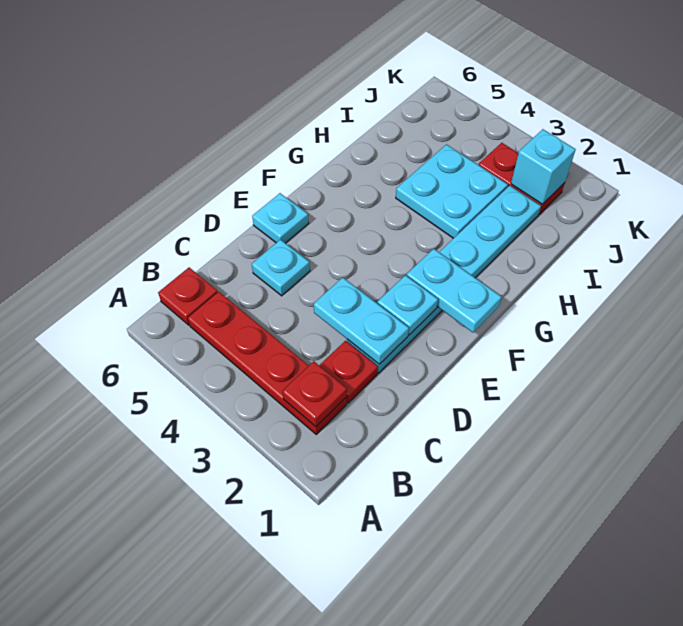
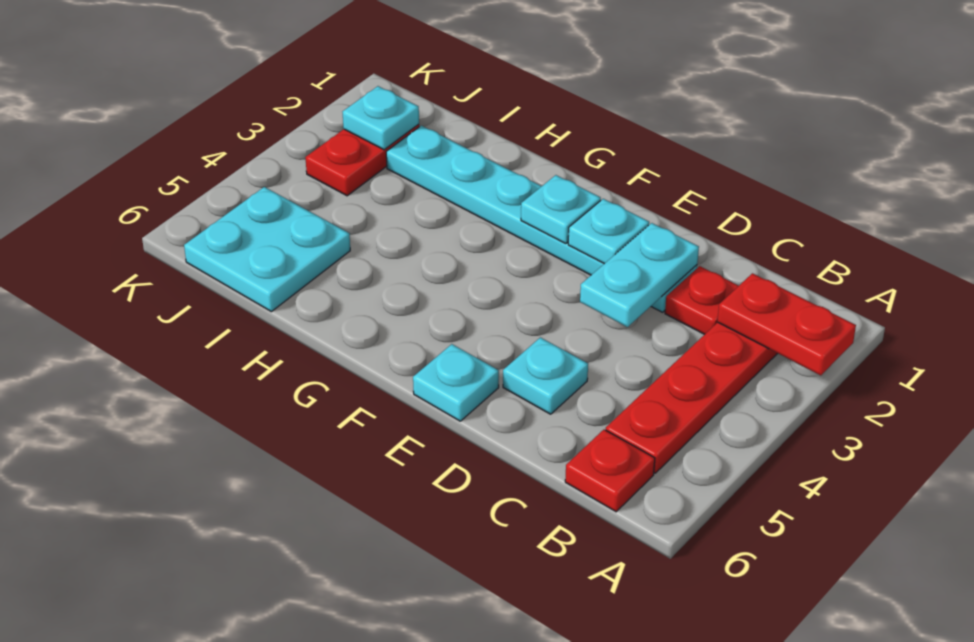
red 1x1 plate [282,361,347,427] -> red 1x2 plate [717,273,856,375]
cyan 1x2 plate [407,249,502,332] -> cyan 1x1 plate [521,175,601,244]
cyan 2x2 plate [396,145,508,238] -> cyan 2x2 plate moved to [184,187,350,312]
cyan 1x1 brick [511,129,576,204] -> cyan 1x1 plate [343,86,419,150]

